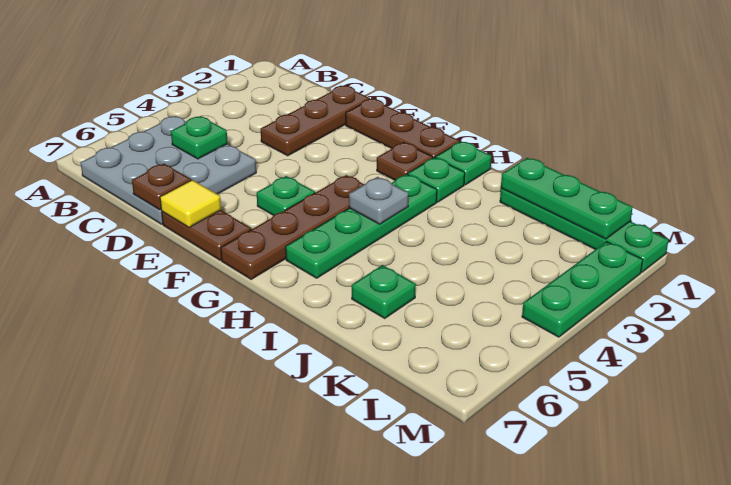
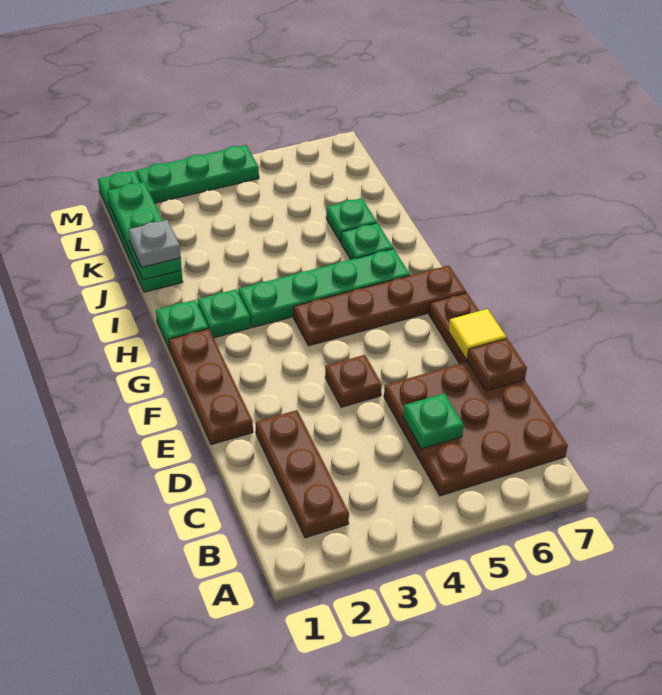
grey 3x3 plate [81,116,256,224] -> brown 3x3 plate [384,362,568,496]
brown 1x3 plate [261,86,370,156] -> brown 1x3 plate turned to [256,410,349,538]
green 1x1 plate [257,176,315,215] -> green 1x1 plate moved to [341,223,393,260]
brown 1x1 plate [377,142,433,180] -> brown 1x1 plate moved to [325,355,382,407]
grey 1x1 plate [349,177,408,224] -> grey 1x1 plate moved to [129,220,181,267]

